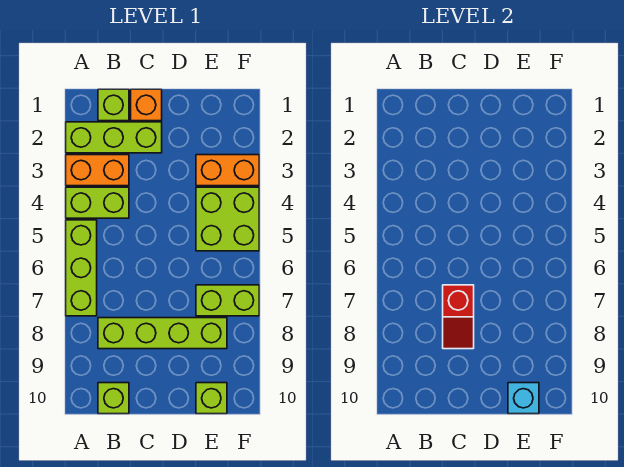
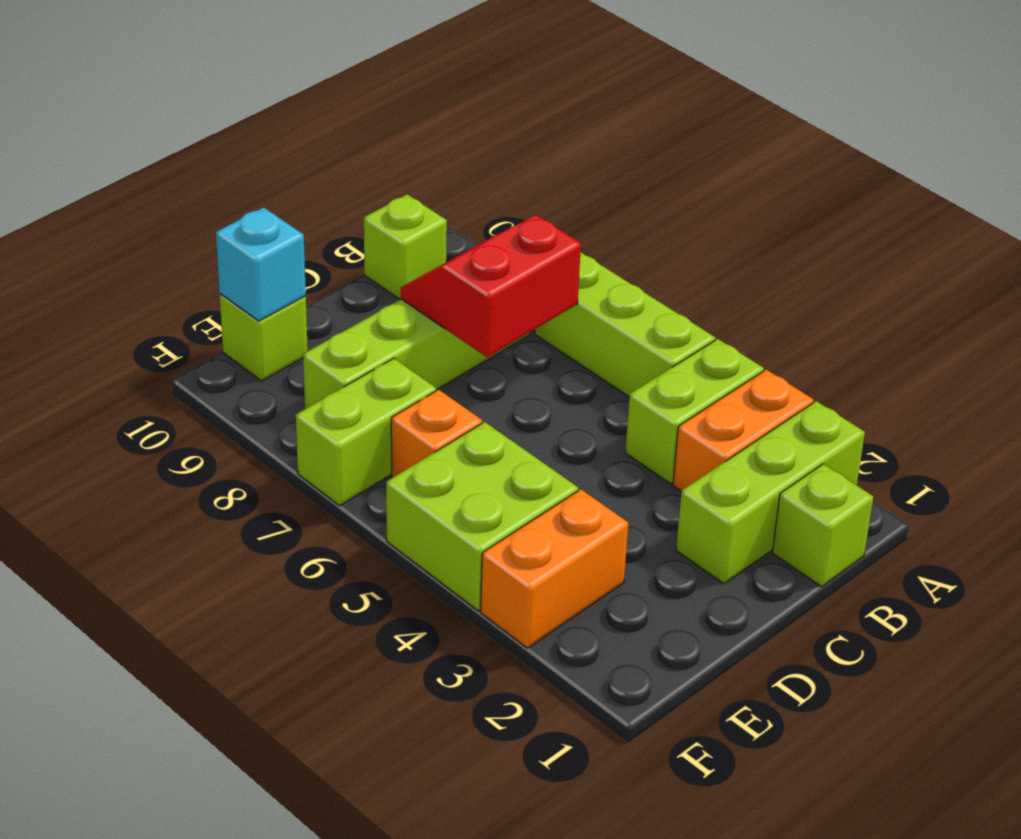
orange 1x1 brick [131,89,162,121] -> orange 1x1 brick moved to [391,390,482,478]
red 1x2 slope [443,285,474,349] -> red 2x2 slope [401,215,581,357]

